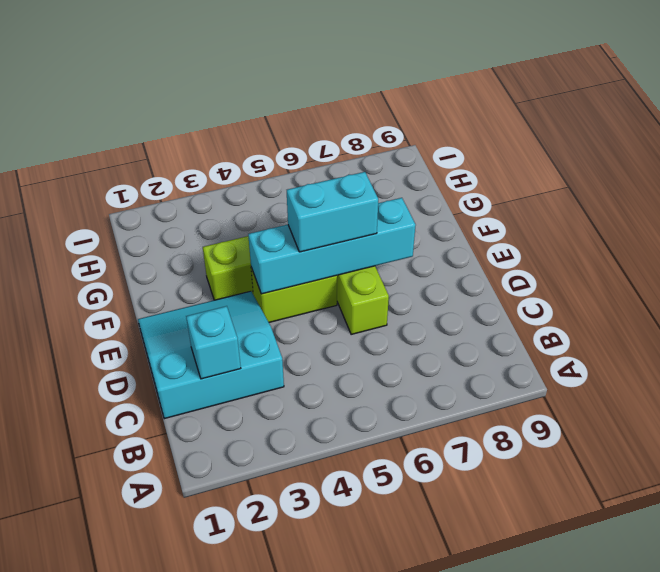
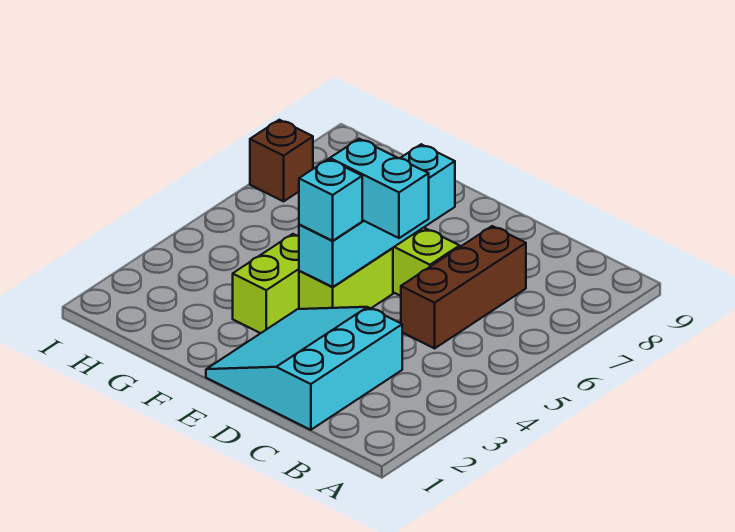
cyan 1x1 brick [186,306,241,379] -> cyan 1x1 brick moved to [299,159,362,241]
none -> brown 1x3 brick [401,226,526,348]
cyan 1x2 brick [287,172,378,252] -> cyan 1x2 brick turned to [330,139,429,238]
none -> brown 1x1 brick [250,120,313,201]

